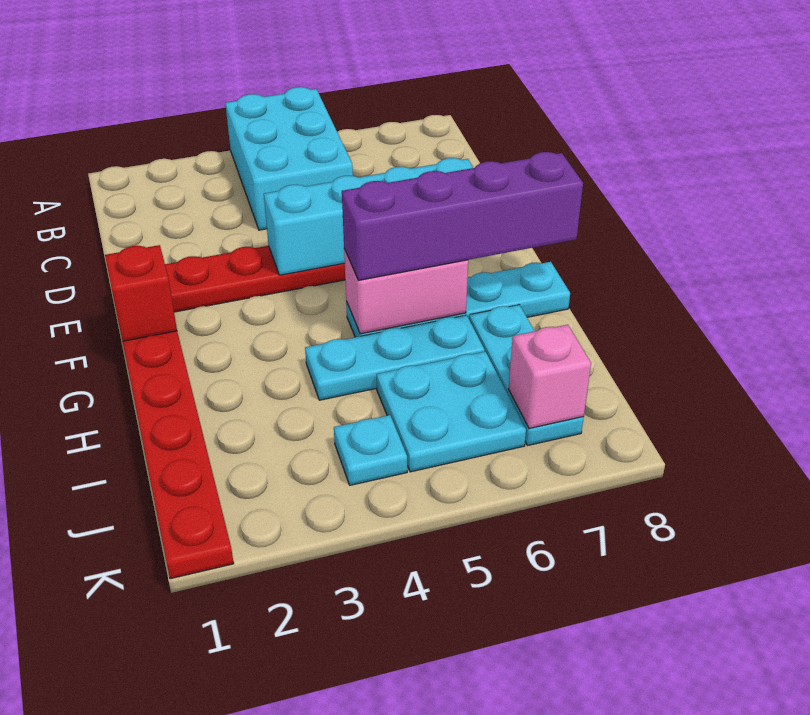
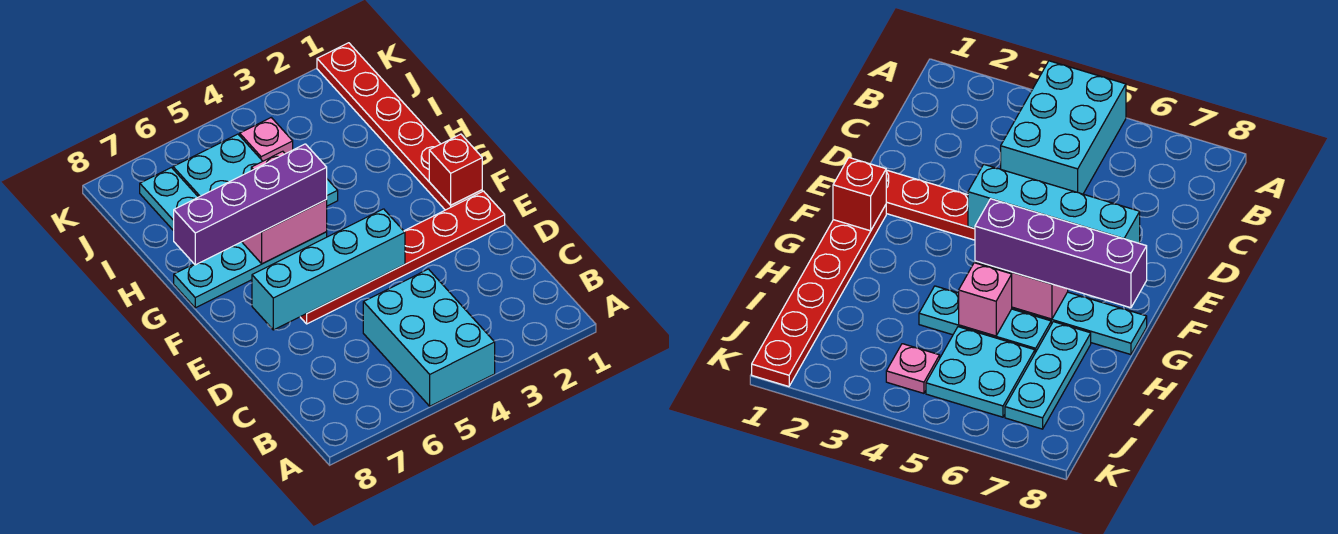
cyan 1x1 plate [334,415,407,485] -> pink 1x1 plate [240,118,293,161]
pink 1x1 brick [508,325,591,428] -> pink 1x1 brick moved to [959,263,1012,336]

